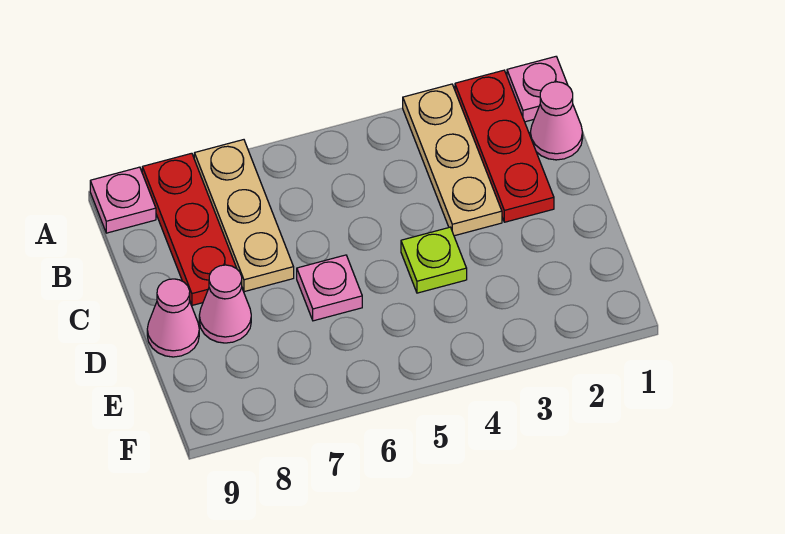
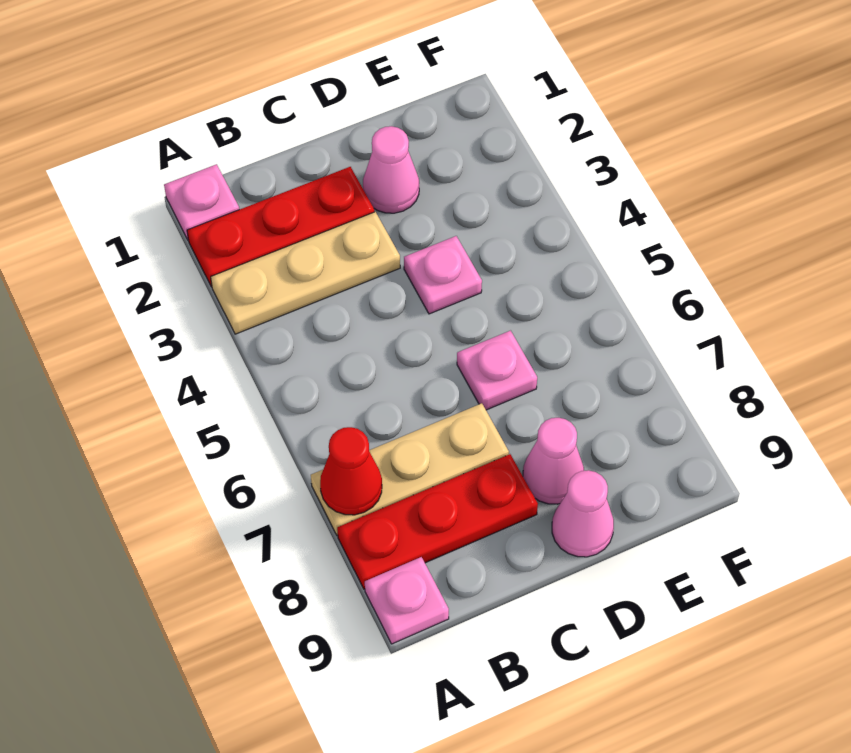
none -> red 1x1 cone [320,427,382,515]
pink 1x1 cone [530,82,583,160] -> pink 1x1 cone moved to [363,126,419,213]
lime 1x1 plate [401,227,467,293] -> pink 1x1 plate [404,236,482,314]

